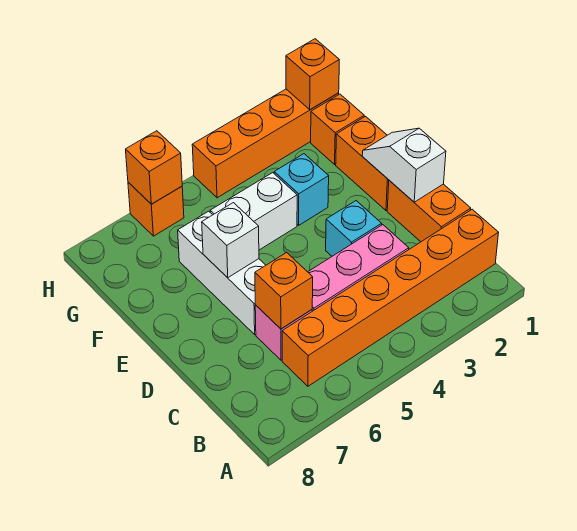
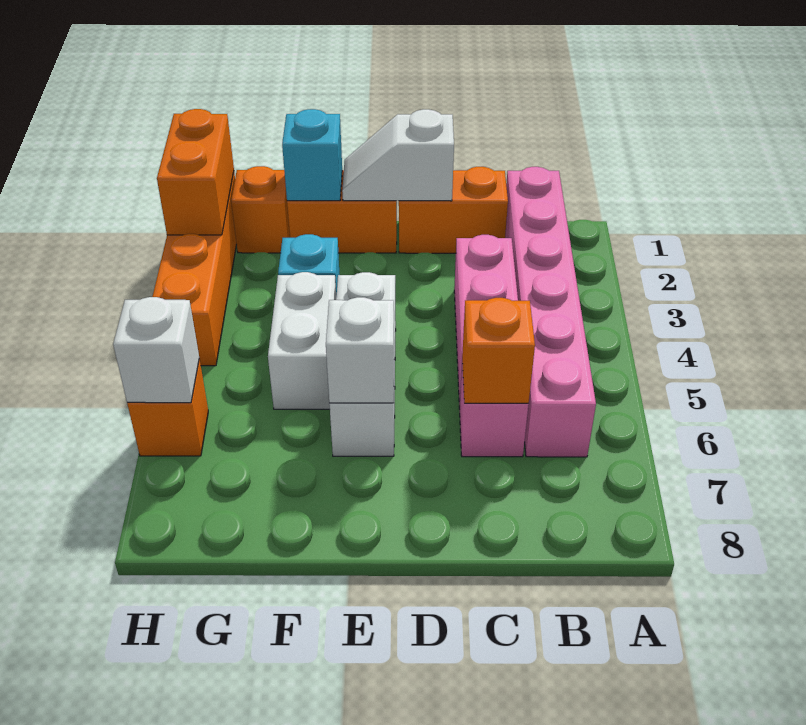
orange 1x6 brick [282,209,499,386] -> pink 1x6 brick [505,167,596,457]
cyan 1x1 brick [326,201,382,256] -> cyan 1x1 brick moved to [282,109,342,201]
white 1x3 brick [178,211,266,334] -> white 1x3 brick turned to [329,272,396,456]
orange 1x1 brick [286,39,339,110] -> orange 1x2 brick [157,109,234,235]
orange 1x1 brick [126,131,182,204] -> white 1x1 brick [113,297,199,403]

